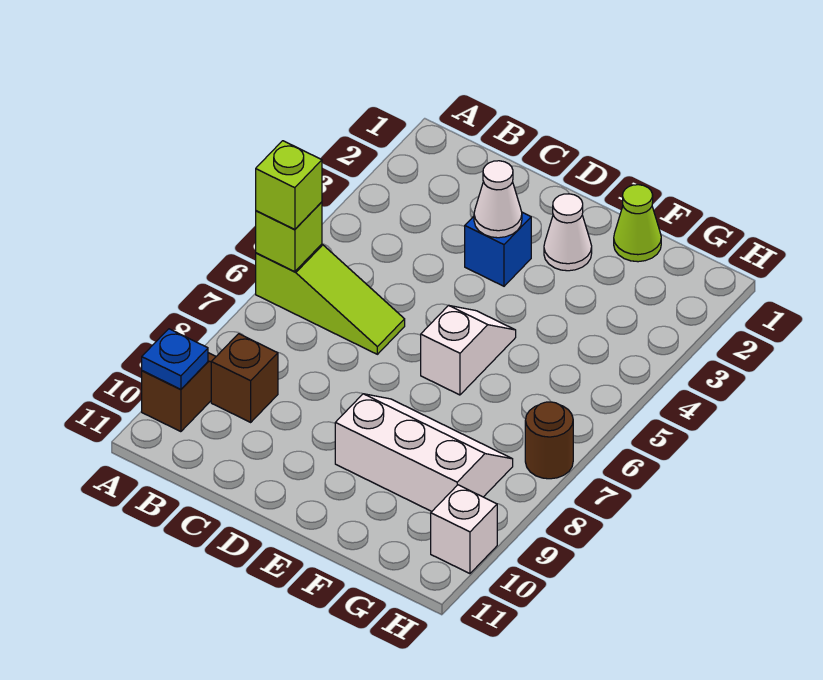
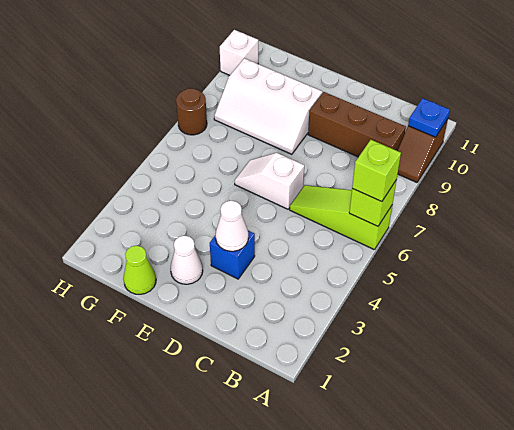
brown 1x1 brick [211,334,278,422] -> brown 1x3 brick [308,92,406,157]
white 1x2 slope [421,305,516,395] -> white 1x2 slope turned to [235,153,304,209]

